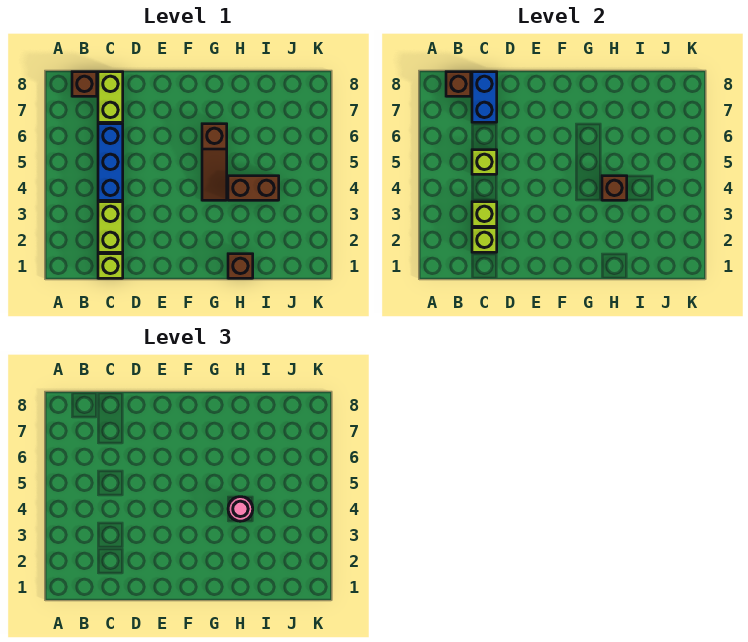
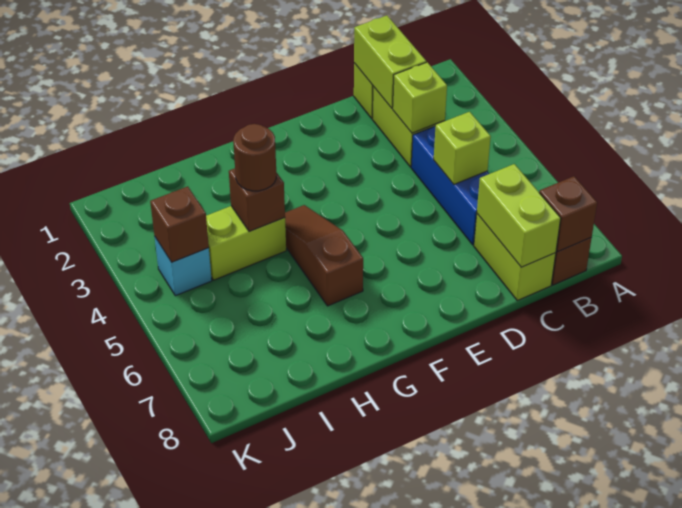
lime 1x1 brick [472,228,497,252] -> lime 1x2 brick [354,15,426,108]
blue 1x2 brick [472,72,497,122] -> lime 1x2 brick [477,164,561,267]
brown 1x1 brick [228,254,253,278] -> brown 1x1 brick moved to [150,186,209,262]
brown 1x2 brick [228,176,279,200] -> lime 1x2 brick [206,206,286,280]
pink 1x1 round brick [228,497,253,521] -> brown 1x1 round brick [233,124,276,191]
none -> cyan 1x1 brick [155,237,212,296]

